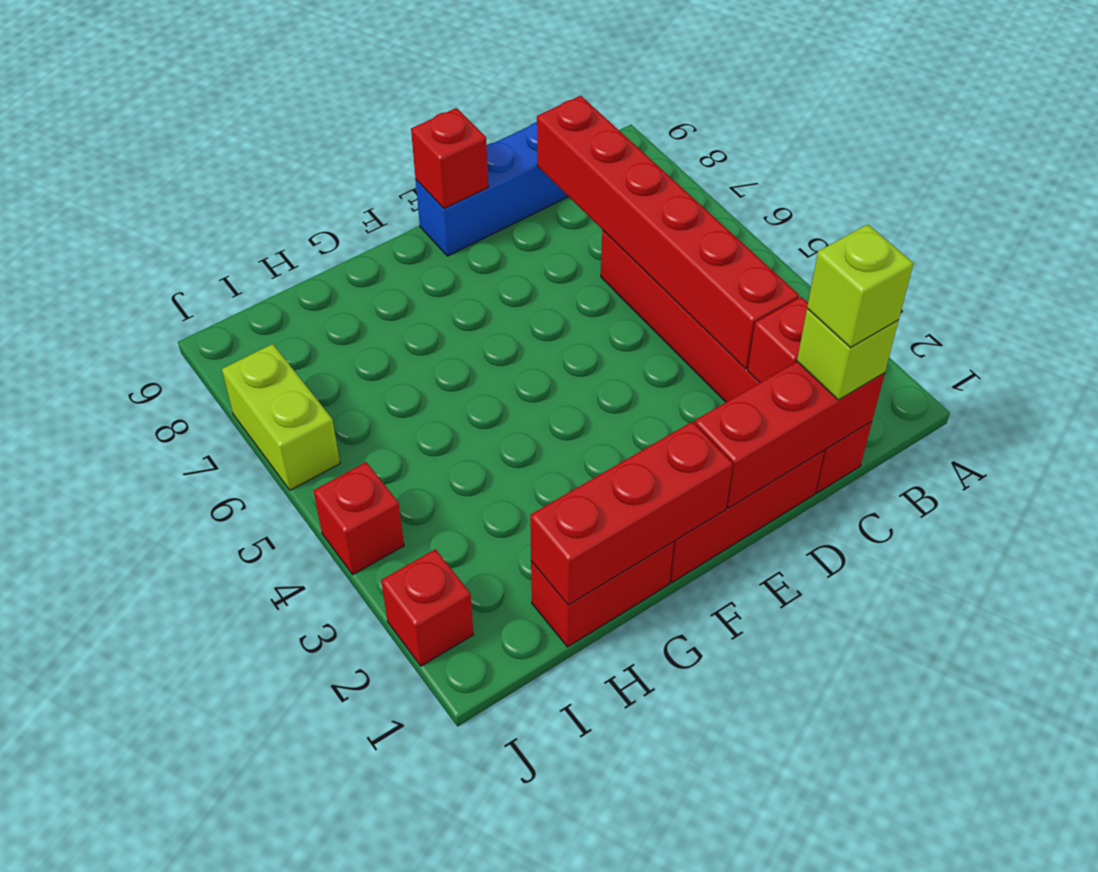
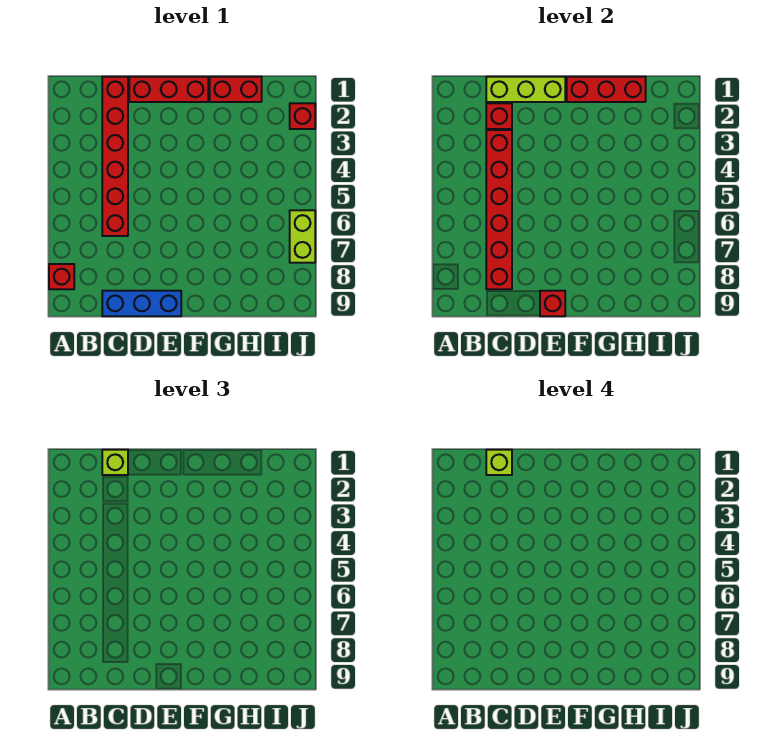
red 1x3 brick [695,362,885,508] -> lime 1x3 brick [486,77,565,102]
red 1x1 brick [313,462,404,574] -> red 1x1 brick moved to [49,264,74,289]

